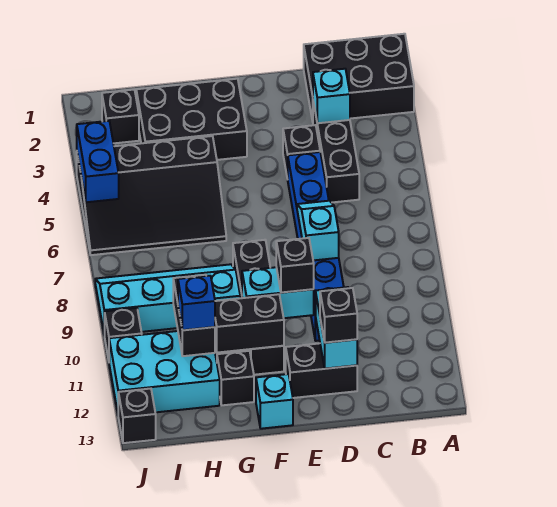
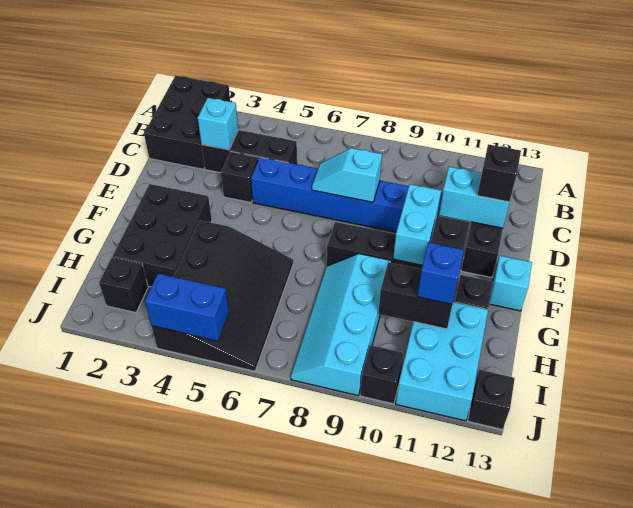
black 1x1 brick [276,238,314,293] -> none

